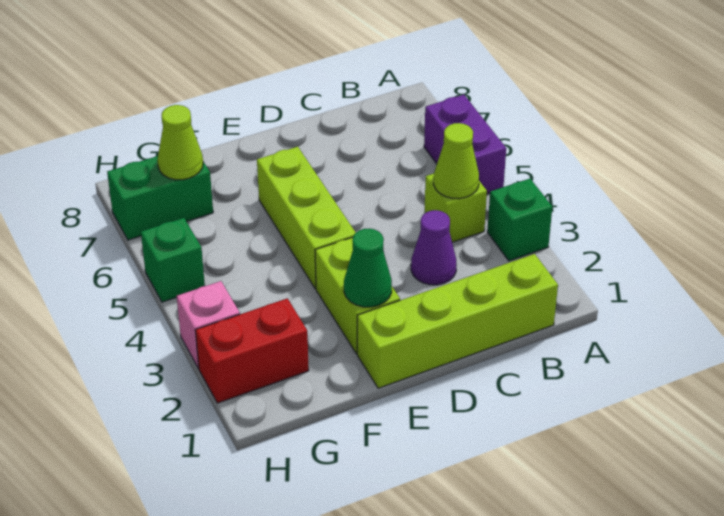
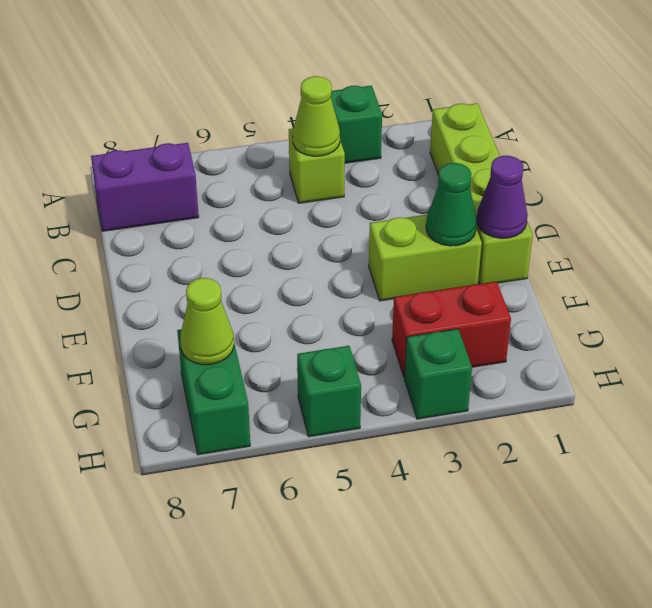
purple 1x2 brick [424,95,506,194] -> purple 1x2 brick moved to [91,143,199,231]
purple 1x1 cone [411,210,457,285] -> purple 1x1 cone moved to [477,156,528,238]
lime 1x3 brick [257,146,356,289] -> none
red 1x2 brick [195,298,309,403] -> red 1x2 brick turned to [392,282,511,378]
pink 1x1 brick [177,281,240,368] -> green 1x1 brick [405,329,472,419]

